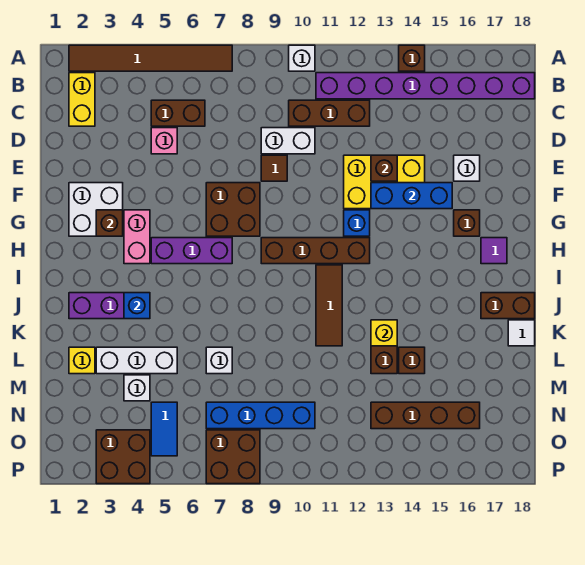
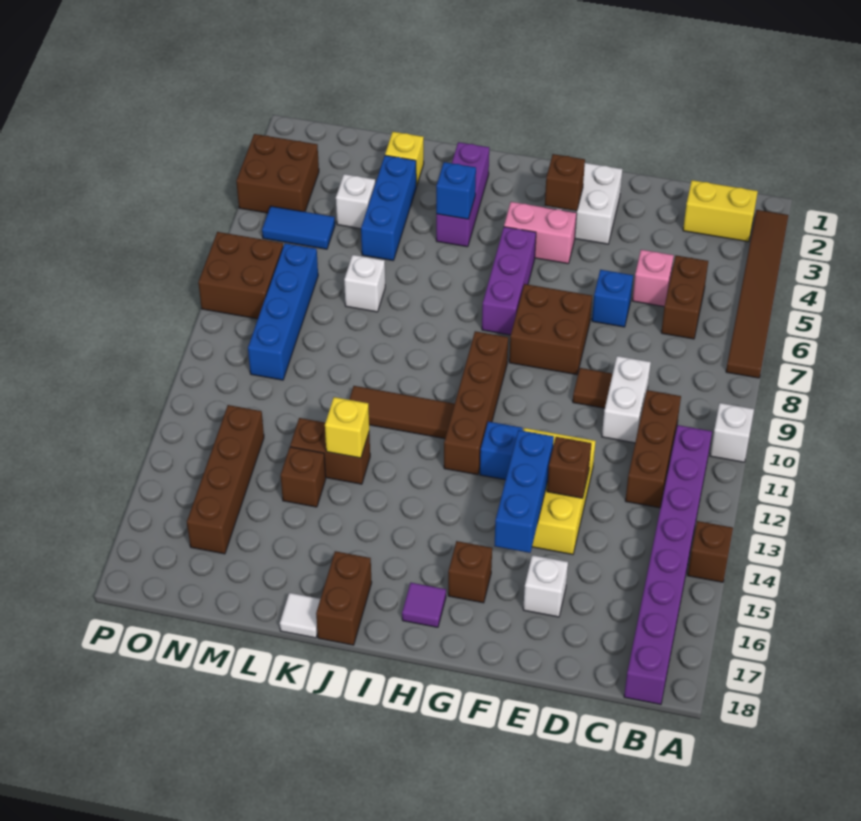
none -> blue 1x1 brick [592,270,633,327]
white 1x3 brick [96,347,177,374] -> blue 1x3 brick [361,155,416,260]

